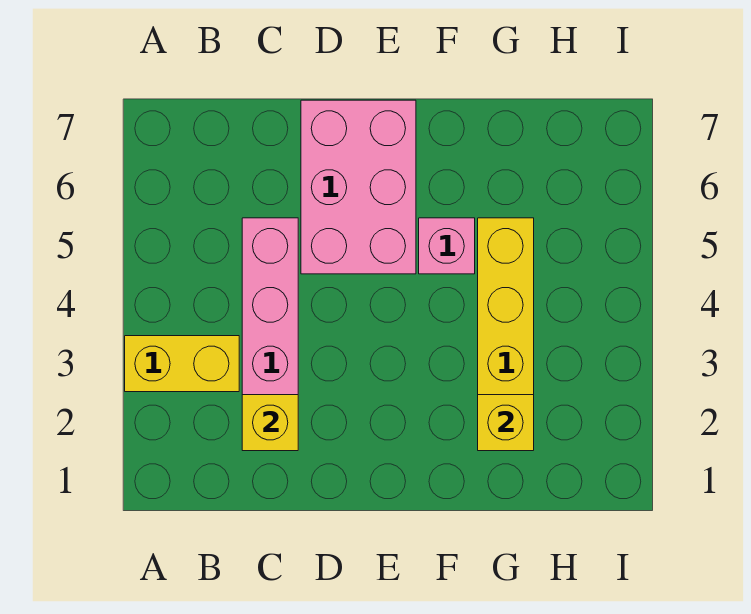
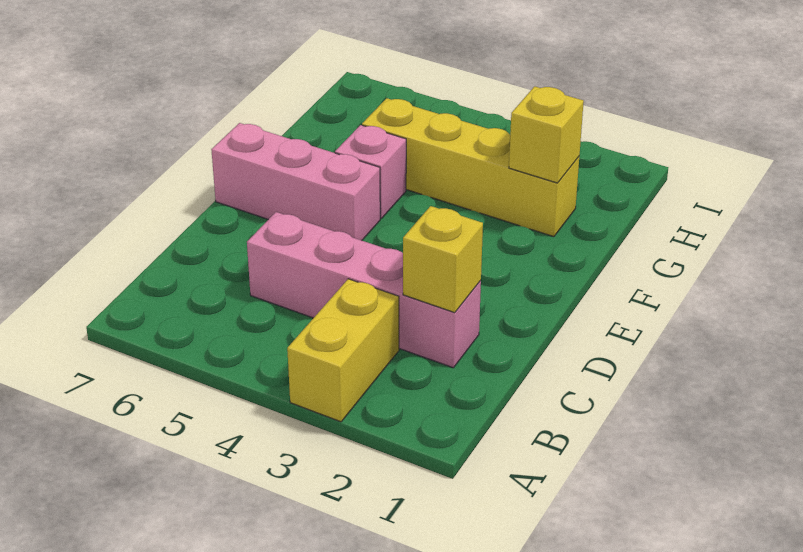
pink 2x3 brick [301,100,416,274] -> pink 1x3 brick [211,123,380,240]

